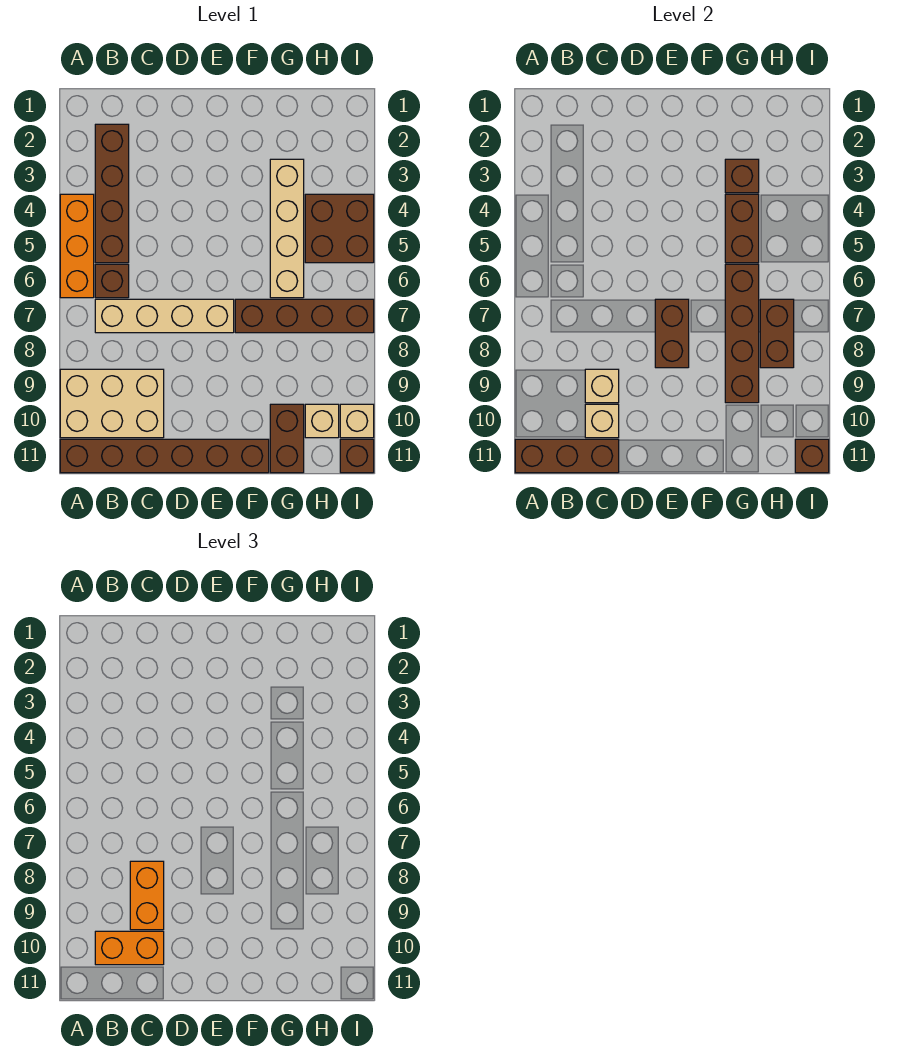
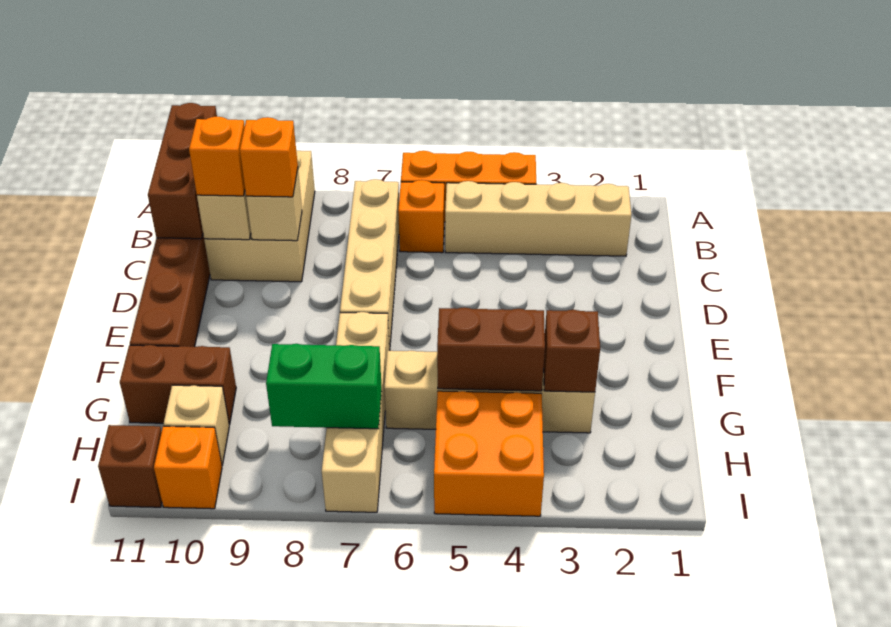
brown 1x4 brick [95,124,129,263] -> tan 1x4 brick [445,181,631,256]
brown 1x1 brick [95,264,129,298] -> orange 1x1 brick [398,180,444,253]
orange 1x2 brick [95,931,164,965] -> orange 1x1 brick [189,117,245,196]
orange 1x2 brick [130,861,164,930] -> orange 1x1 brick [240,117,298,197]
brown 1x2 brick [655,299,689,368] -> none
brown 1x4 brick [235,299,374,333] -> tan 1x4 brick [322,312,389,512]
brown 1x4 brick [725,264,759,403] -> none
brown 2x2 brick [305,194,374,263] -> orange 2x2 brick [434,391,544,516]
brown 1x2 brick [760,299,794,368] -> green 1x2 brick [266,344,382,429]
tan 1x1 brick [340,404,374,438] -> orange 1x1 brick [154,426,222,509]
brown 1x1 brick [795,439,829,473] -> none

